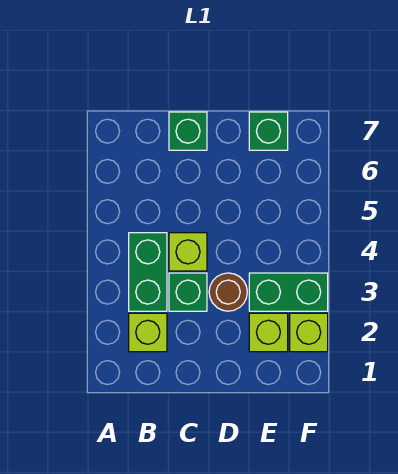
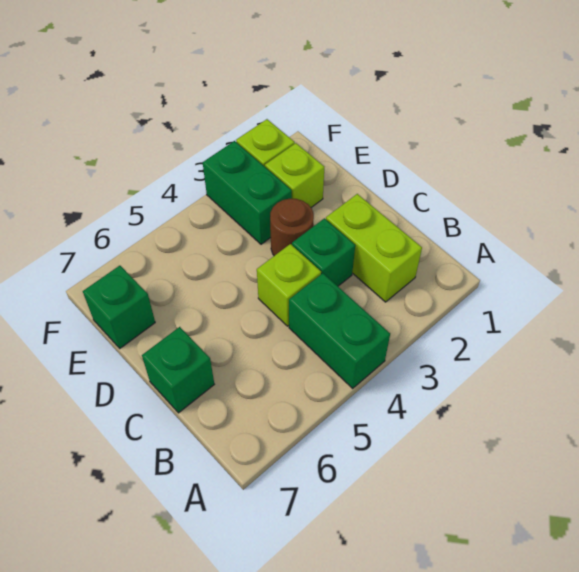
lime 1x1 brick [129,313,167,352] -> lime 1x2 brick [326,194,422,302]
green 1x2 brick [129,233,167,311] -> green 1x2 brick turned to [289,273,390,388]

